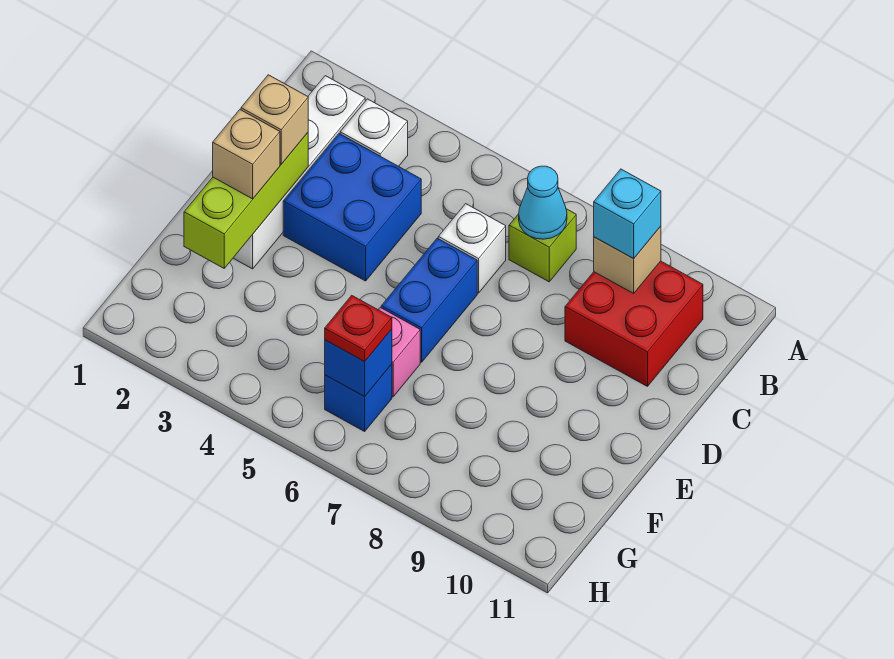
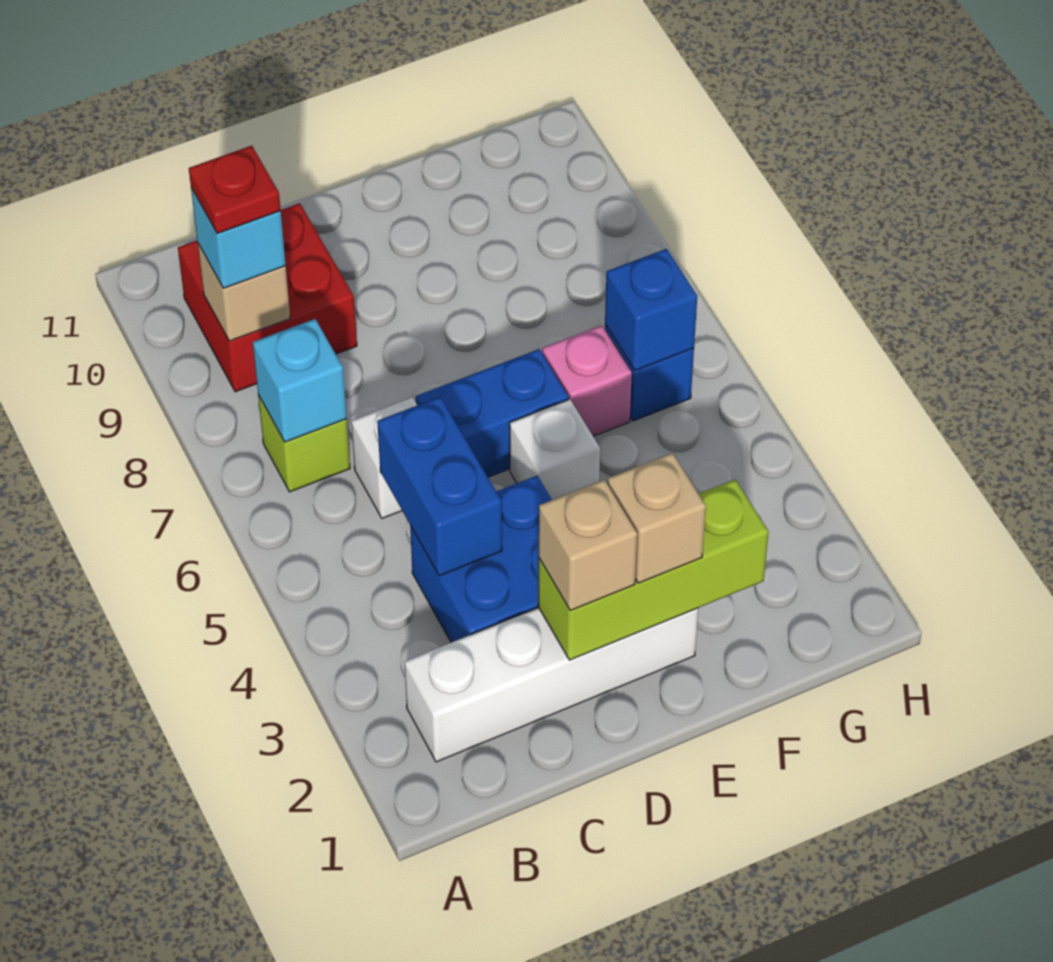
white 1x1 brick [340,99,408,166] -> white 1x1 brick moved to [510,399,600,500]
cyan 1x1 cone [519,166,567,239] -> cyan 1x1 brick [253,319,347,442]
none -> blue 1x2 brick [377,397,502,576]
red 1x1 plate [325,295,392,362] -> red 1x1 plate moved to [189,146,281,234]

